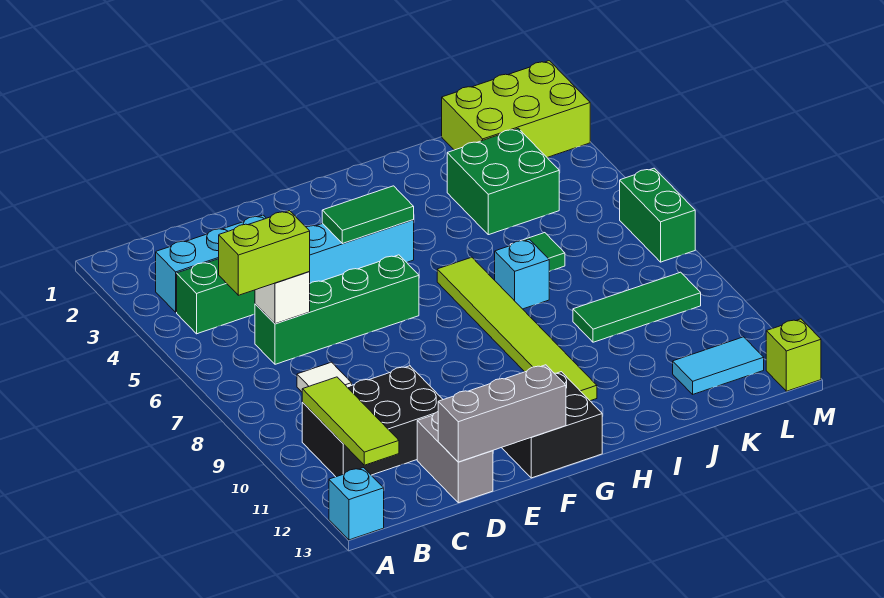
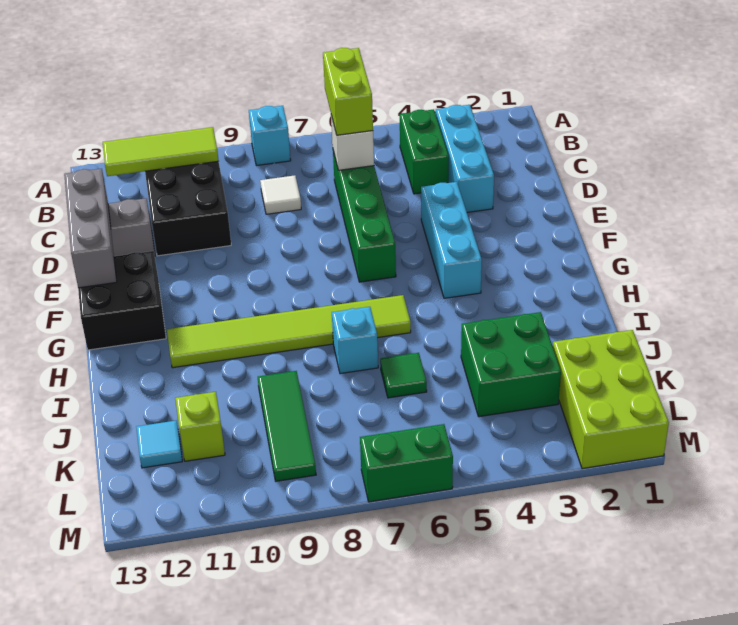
cyan 1x1 brick [329,468,384,540] -> cyan 1x1 brick moved to [249,106,291,166]
green 1x2 tile [322,186,414,244] -> none
cyan 1x2 tile [673,337,764,394] -> cyan 1x1 tile [136,421,182,468]
lime 1x1 brick [766,319,821,391] -> lime 1x1 brick moved to [175,392,225,461]

